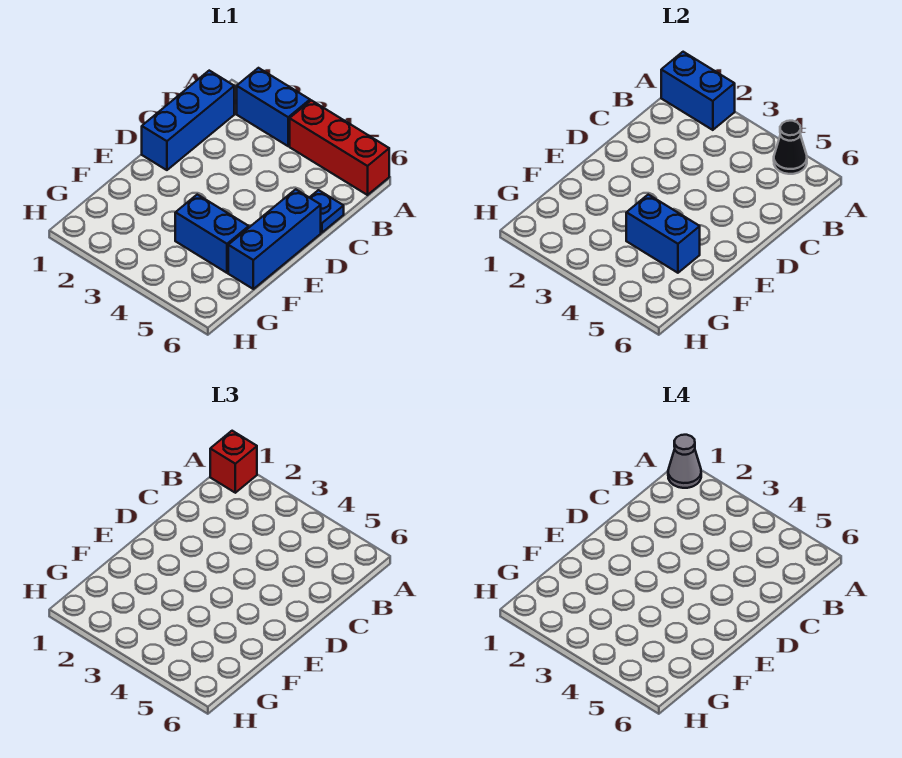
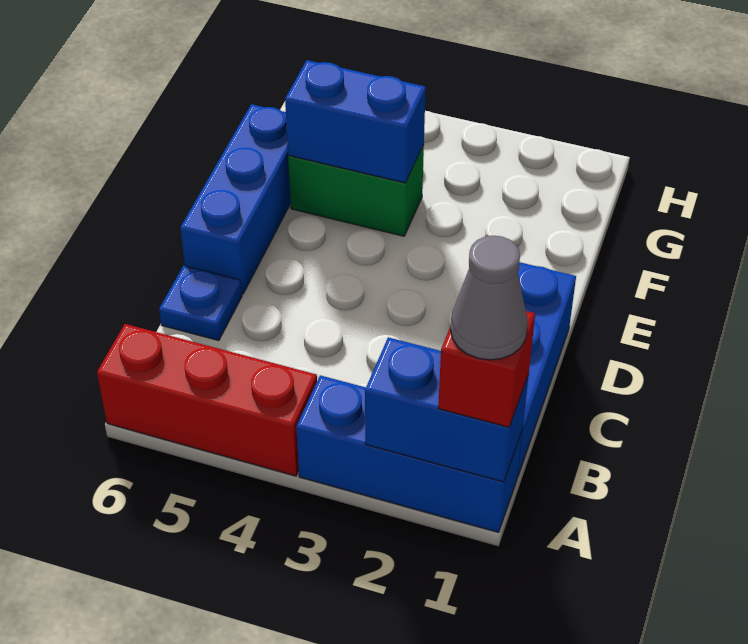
blue 1x2 brick [237,68,310,146] -> blue 1x3 brick [296,375,522,532]
black 1x1 cone [774,121,807,174] -> none
blue 1x2 brick [175,195,249,273] -> green 1x2 brick [288,144,424,236]

